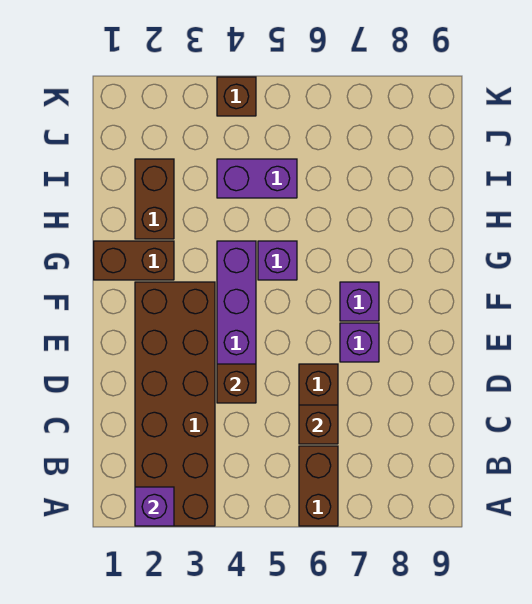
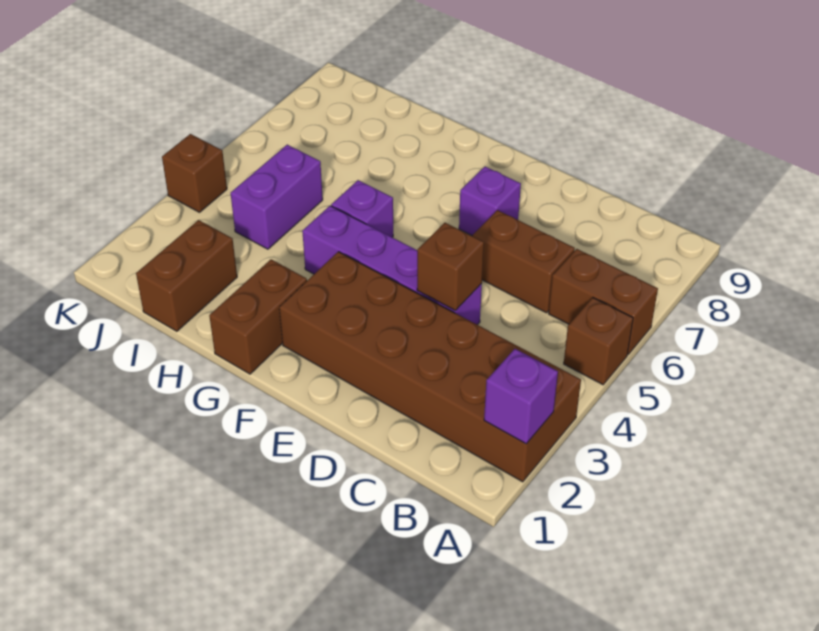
brown 1x1 brick [299,405,338,444] -> brown 1x1 brick moved to [564,298,633,385]
purple 1x1 brick [340,282,379,321] -> none
brown 1x2 brick [135,159,174,239] -> brown 1x2 brick turned to [136,220,237,331]

